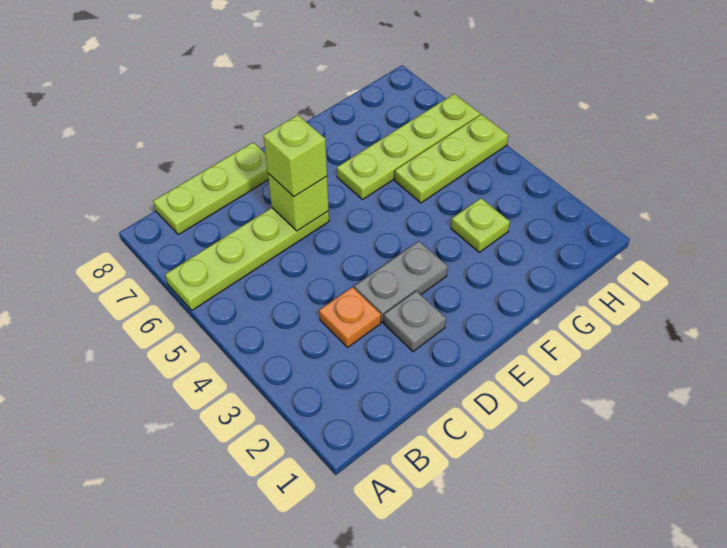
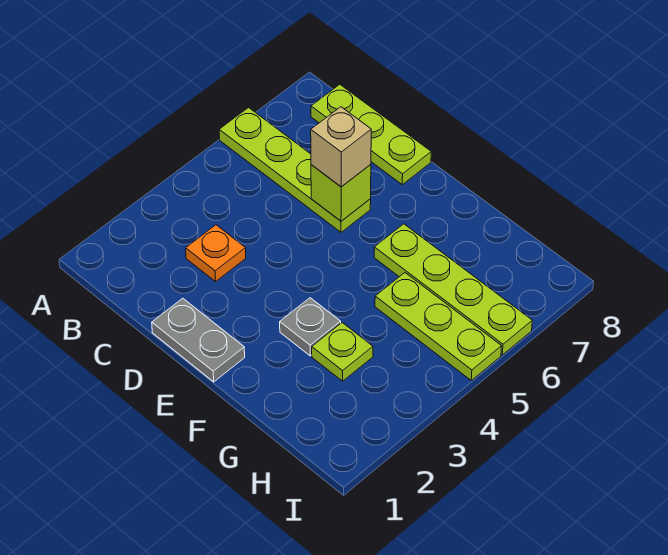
grey 1x1 plate [384,291,446,351] -> grey 1x1 plate moved to [280,298,341,356]
grey 1x2 plate [354,241,448,322] -> grey 1x2 plate moved to [152,298,245,382]
lime 1x1 brick [263,115,327,196] -> tan 1x1 brick [311,107,371,187]

